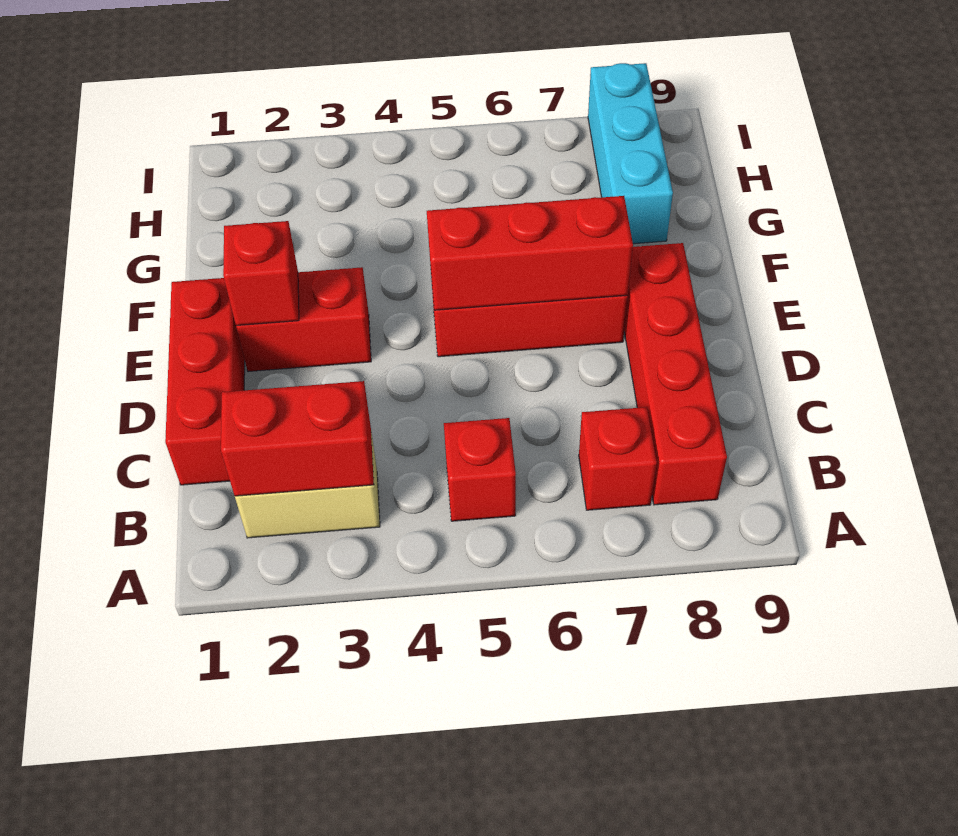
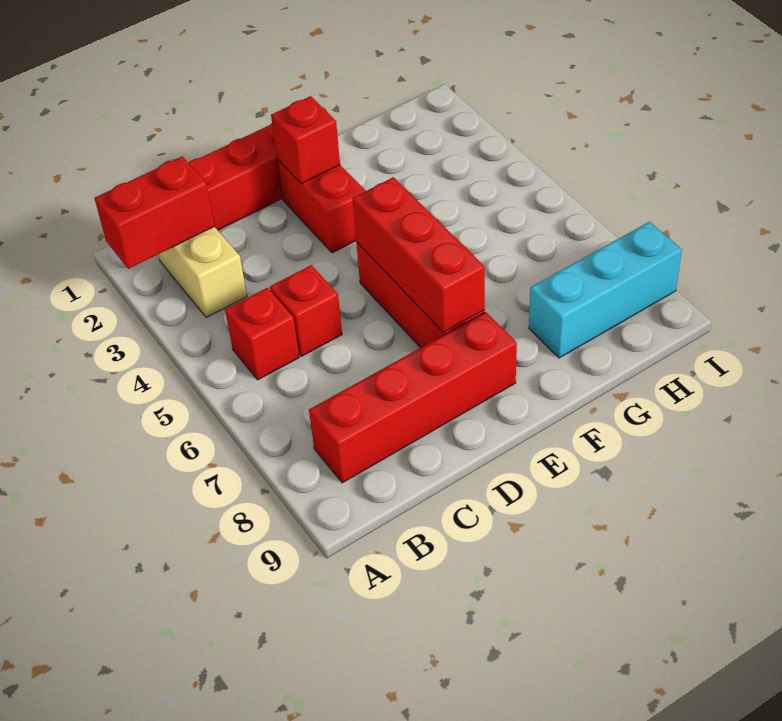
red 1x2 brick [221,381,374,496] -> red 1x2 brick turned to [94,157,214,269]
red 1x1 brick [579,407,657,510] -> red 1x1 brick moved to [270,265,342,356]

